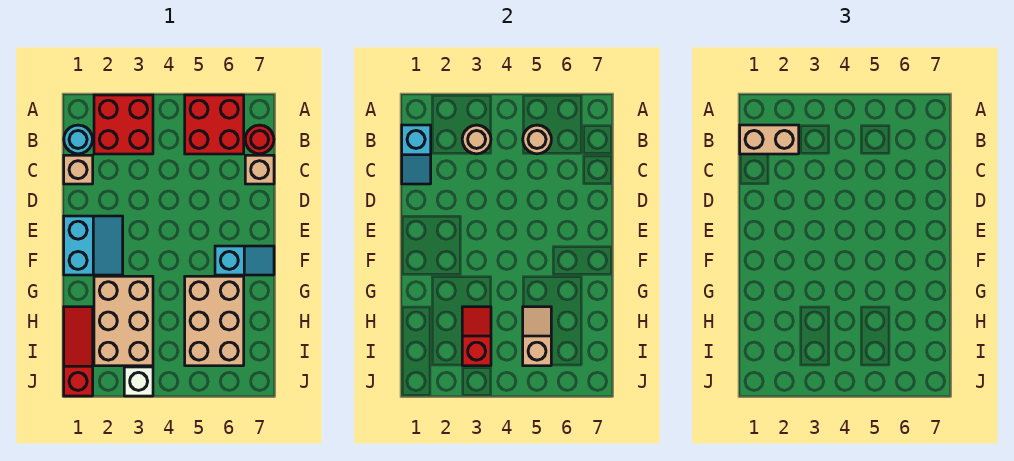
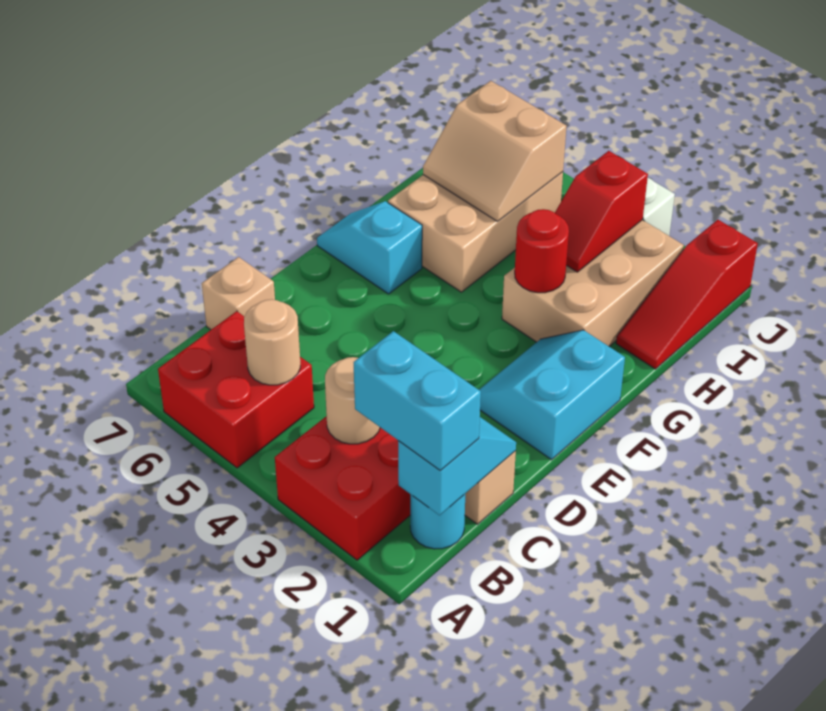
tan 1x2 brick [740,125,799,154] -> cyan 1x2 brick [354,331,481,471]
red 1x1 round brick [245,125,274,154] -> red 1x1 round brick moved to [515,209,569,293]
tan 1x2 slope [523,307,551,366] -> tan 2x2 slope [423,81,567,221]

